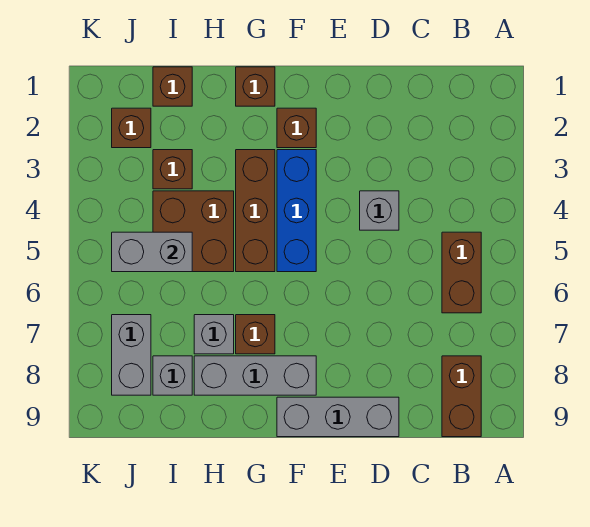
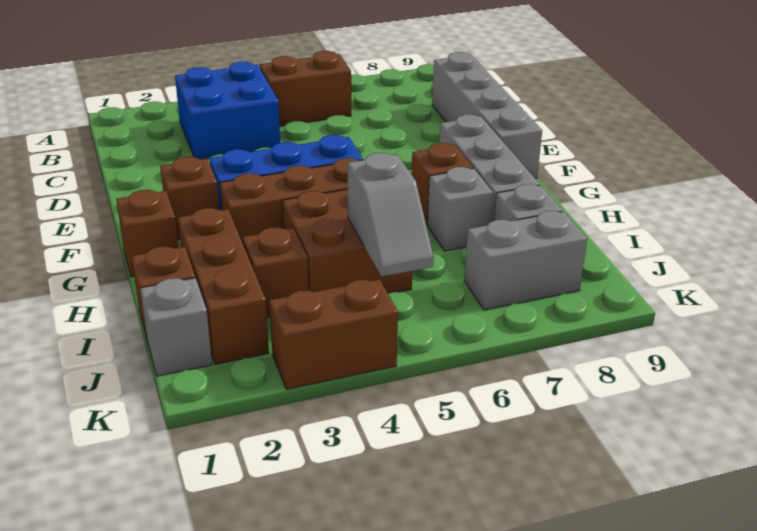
none -> blue 2x2 brick [175,62,280,159]
brown 1x2 brick [442,356,481,437] -> brown 1x2 brick moved to [269,279,398,390]
grey 1x1 brick [360,191,399,230] -> grey 1x1 brick moved to [140,278,212,376]
grey 1x3 brick [277,397,399,437] -> grey 1x4 brick [432,52,542,179]
grey 1x2 brick [112,232,192,272] -> grey 1x2 slope [348,153,434,277]
brown 1x1 brick [112,108,151,148] -> brown 1x3 brick [178,208,269,364]

